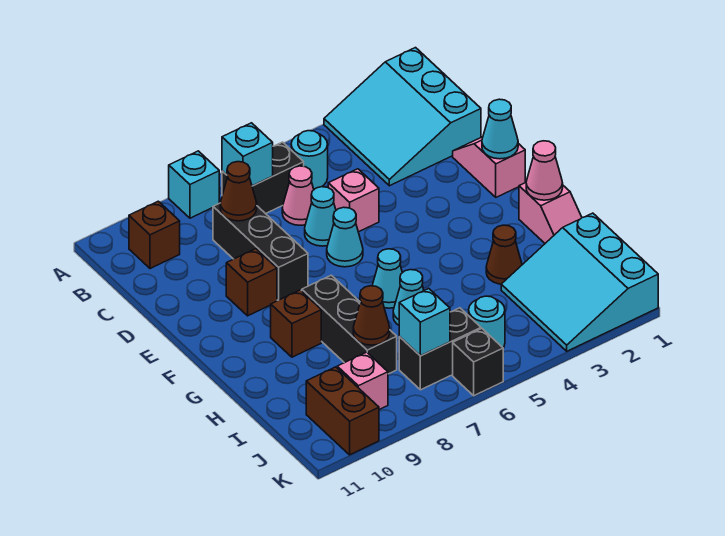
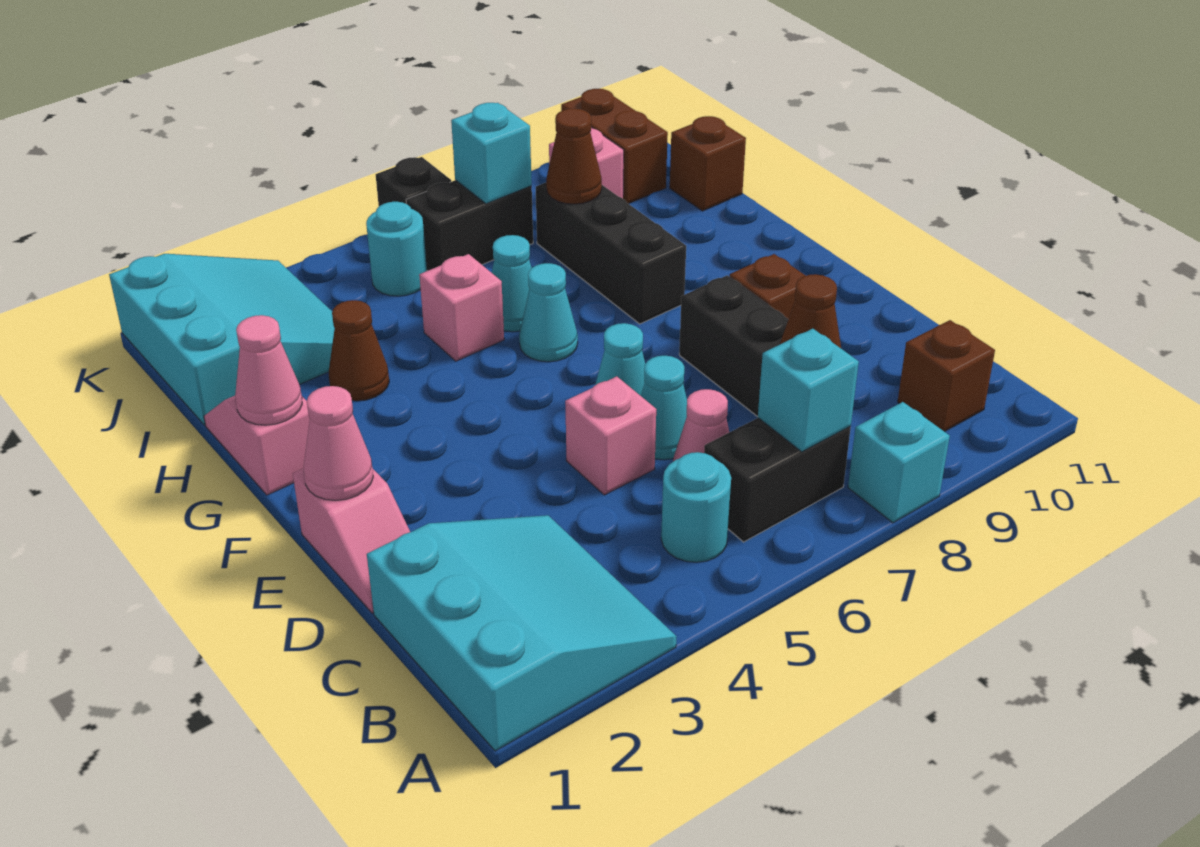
cyan 1x1 cone [482,99,518,159] -> pink 1x1 cone [304,386,373,500]
brown 1x1 brick [271,290,321,357] -> brown 1x1 brick moved to [670,116,746,211]
none -> pink 1x1 brick [419,254,504,361]

